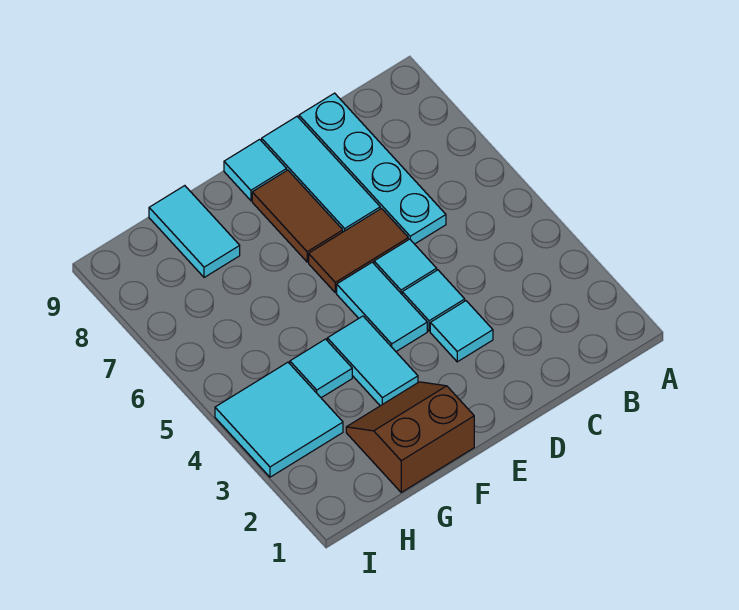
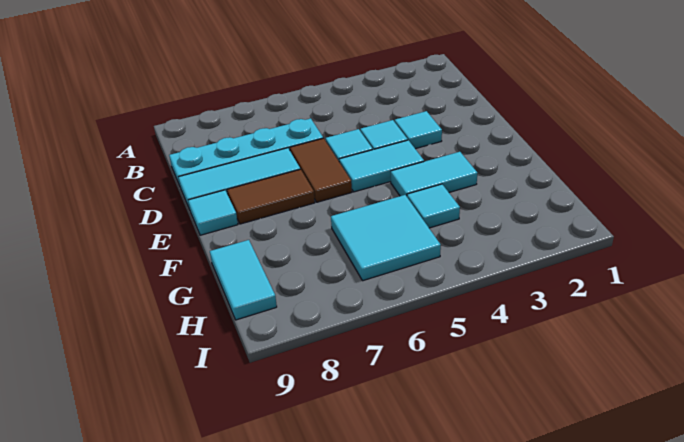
brown 2x2 slope [346,382,474,492] -> none
cyan 1x2 tile [149,186,240,278] -> cyan 1x2 tile turned to [210,240,277,320]
cyan 2x2 tile [215,362,343,477] -> cyan 2x2 tile moved to [331,195,441,281]

